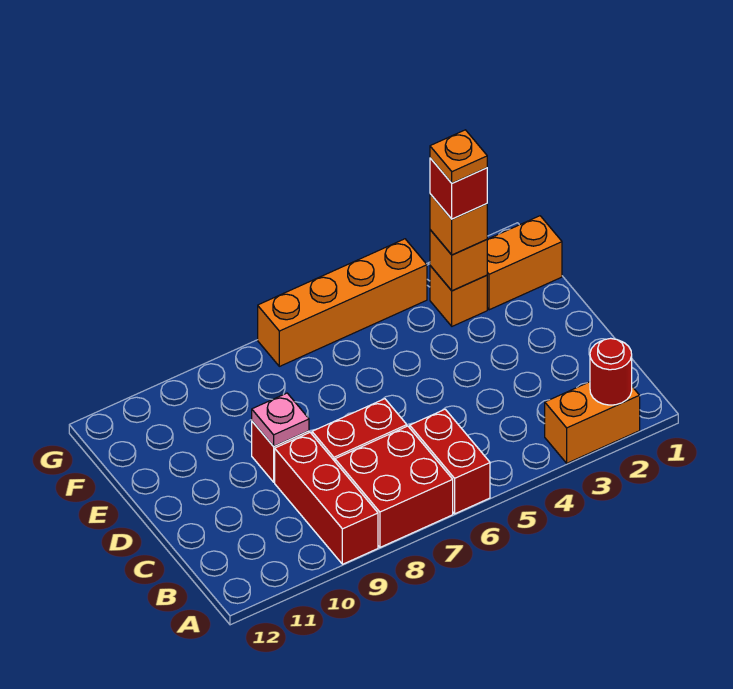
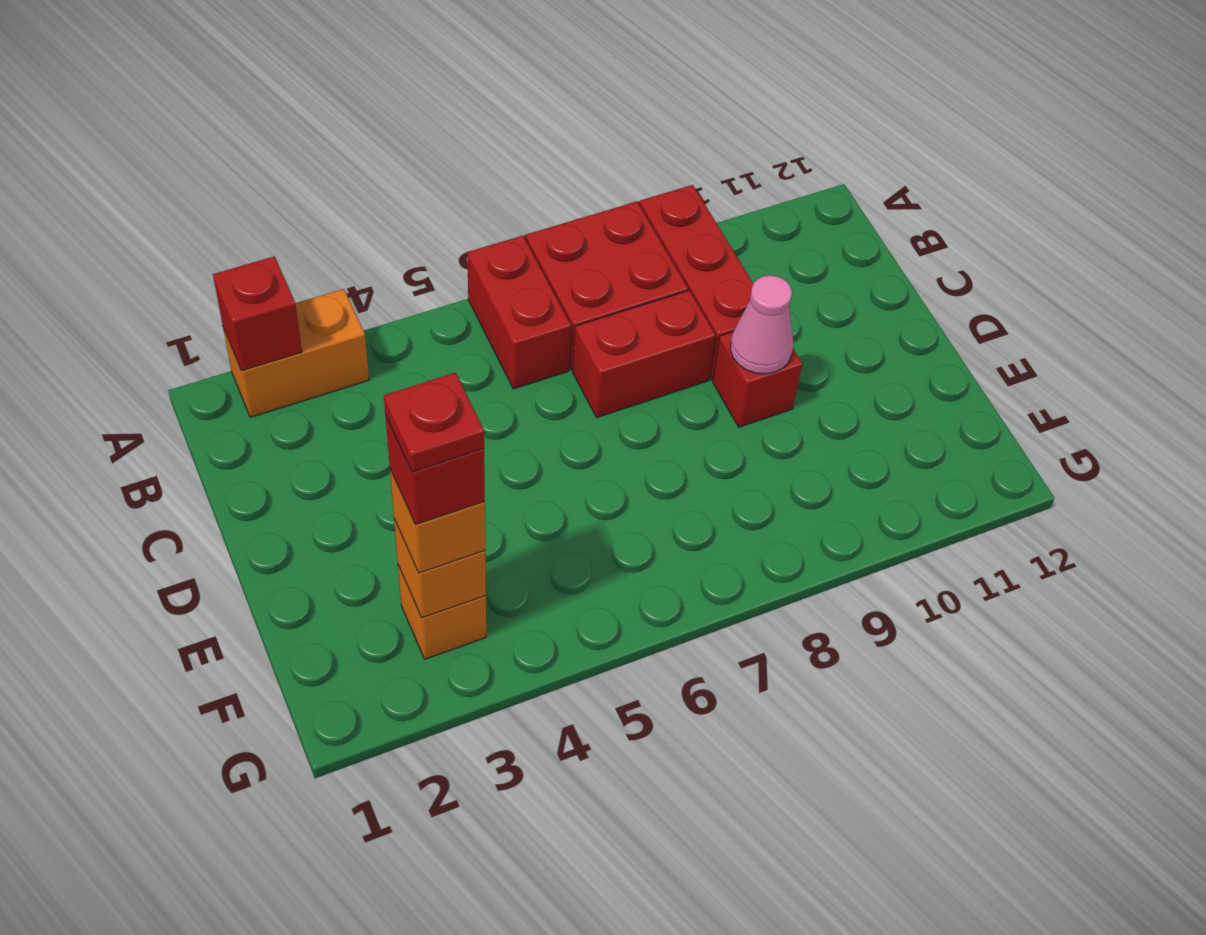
red 1x1 round brick [590,338,632,405] -> red 1x1 brick [213,256,302,371]
pink 1x1 plate [252,393,309,446] -> pink 1x1 cone [730,275,793,374]
orange 1x2 brick [487,216,562,310] -> none
orange 1x1 plate [430,130,487,183] -> red 1x1 plate [384,373,484,472]
orange 1x4 brick [258,239,427,366] -> none

